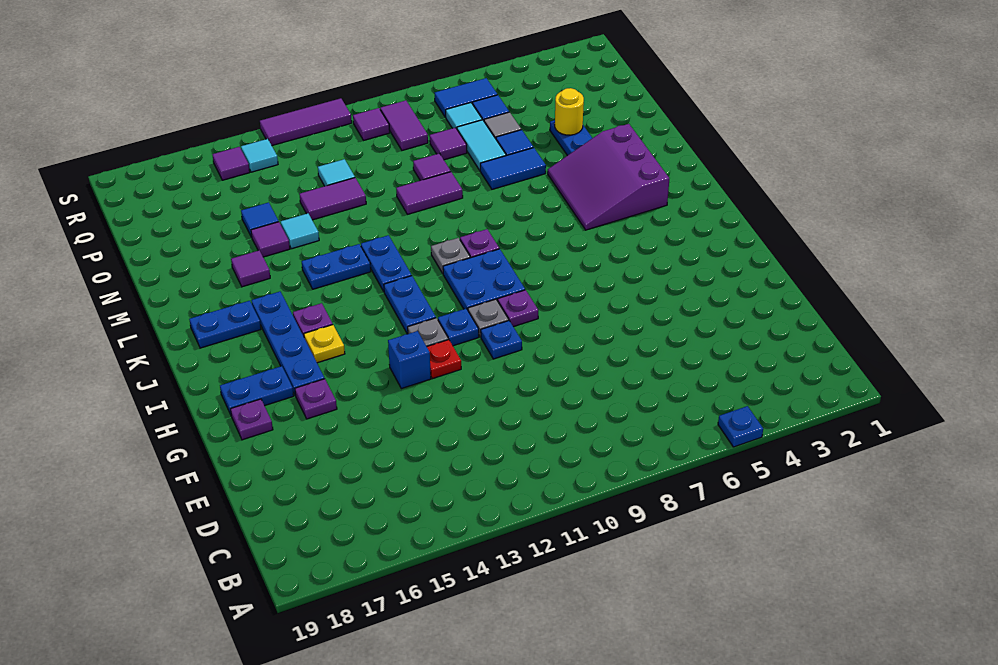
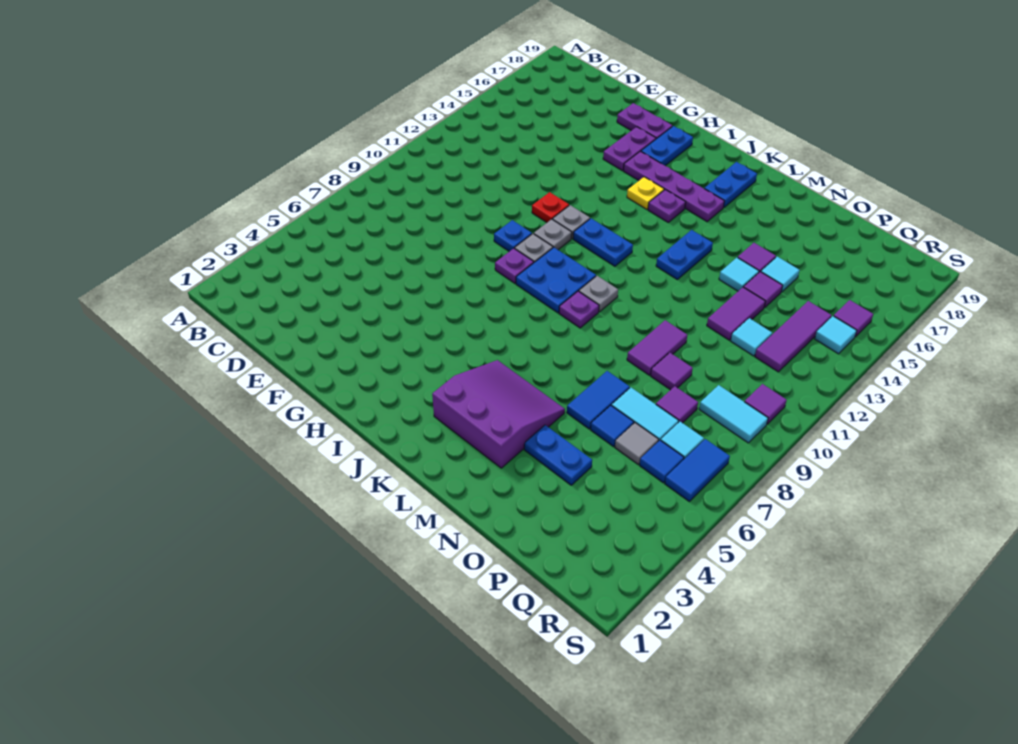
blue 1x1 plate [718,406,763,447] -> none
blue 1x1 brick [388,331,431,389] -> none
purple 1x1 plate [295,379,337,419] -> purple 1x2 plate [603,127,656,171]
purple 1x1 plate [231,399,273,440] -> purple 1x2 plate [617,103,672,139]
blue 1x1 plate [438,309,479,346] -> grey 1x1 plate [534,219,572,250]
blue 1x4 plate [251,292,325,396] -> purple 1x4 plate [623,151,724,222]
blue 1x2 plate [361,235,412,291] -> none
purple 1x1 tile [231,250,270,287] -> purple 1x1 tile moved to [744,272,783,308]
yellow 1x1 round brick [555,88,584,135] -> none
blue 1x1 tile [241,202,279,237] -> cyan 1x1 tile [761,257,800,292]
purple 1x2 tile [380,100,428,150] -> cyan 1x2 tile [699,385,768,443]
purple 1x3 tile [260,98,352,145] -> purple 1x3 tile moved to [755,301,832,372]

